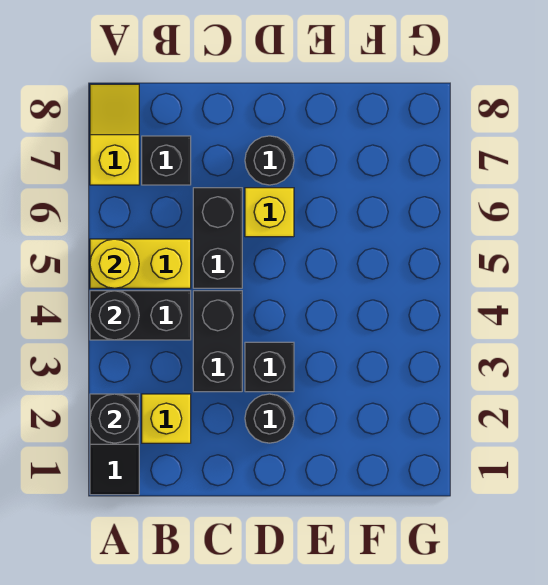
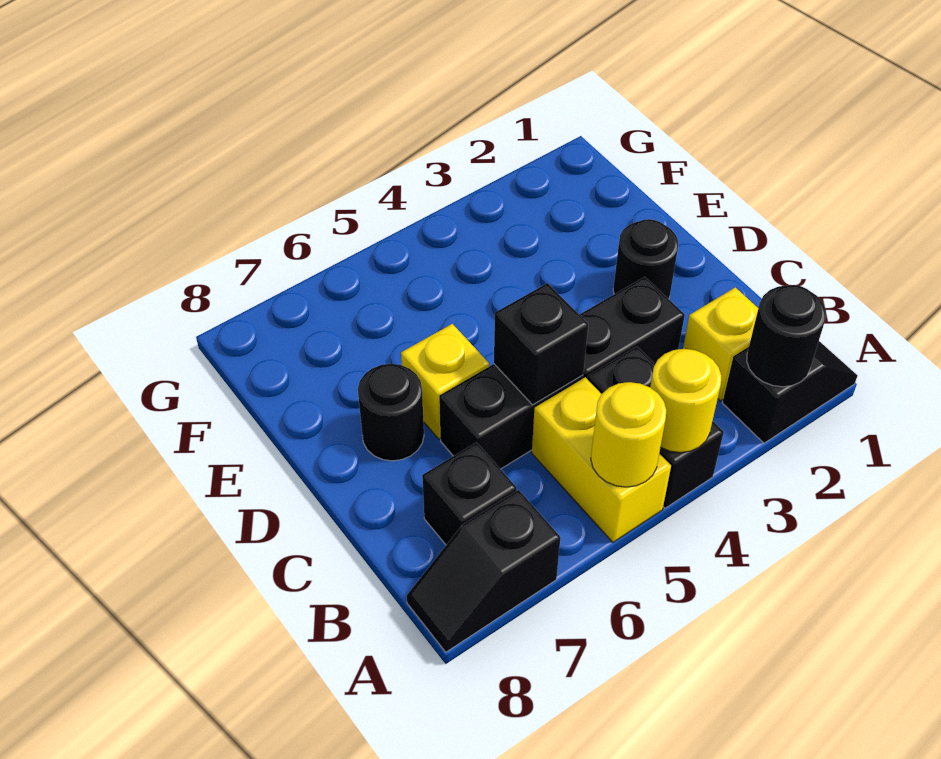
black 1x1 round brick [90,291,139,340] -> yellow 1x1 round brick [650,349,721,453]
yellow 1x2 slope [90,84,139,185] -> black 1x2 slope [407,490,561,652]
black 1x1 brick [245,342,294,392] -> black 1x1 brick moved to [494,283,588,405]

